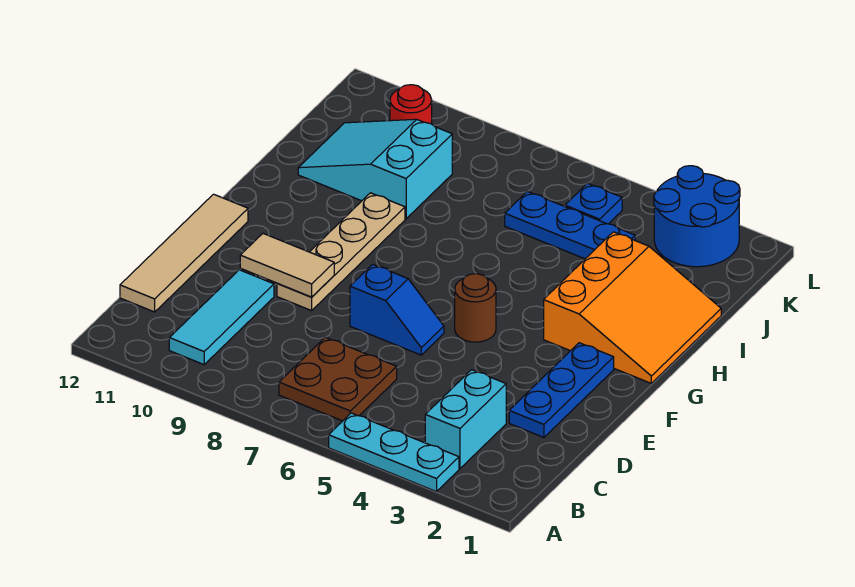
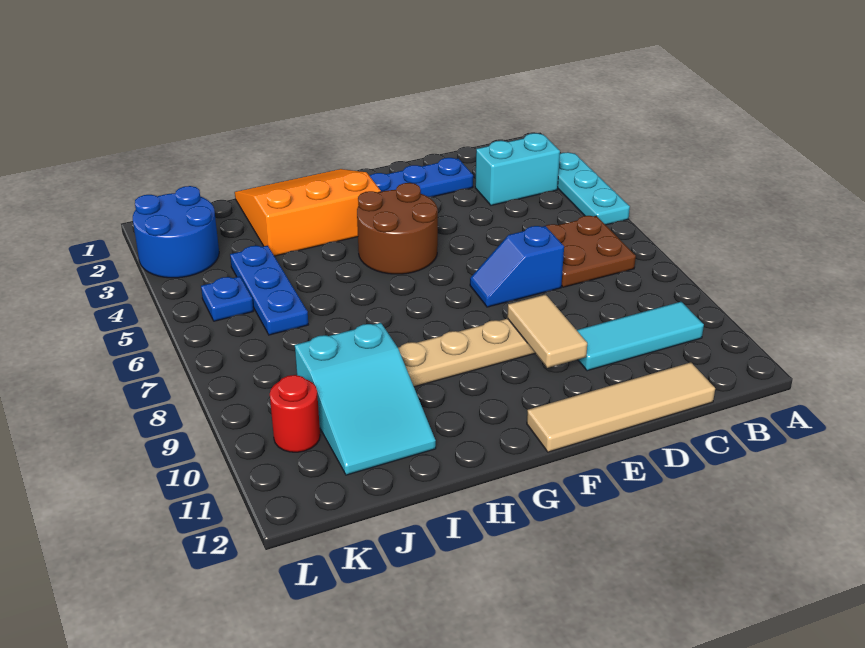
blue 1x2 slope [350,264,444,355] -> blue 1x2 slope turned to [470,226,564,307]
brown 1x1 round brick [455,274,496,342] -> brown 2x2 round brick [357,183,438,274]

